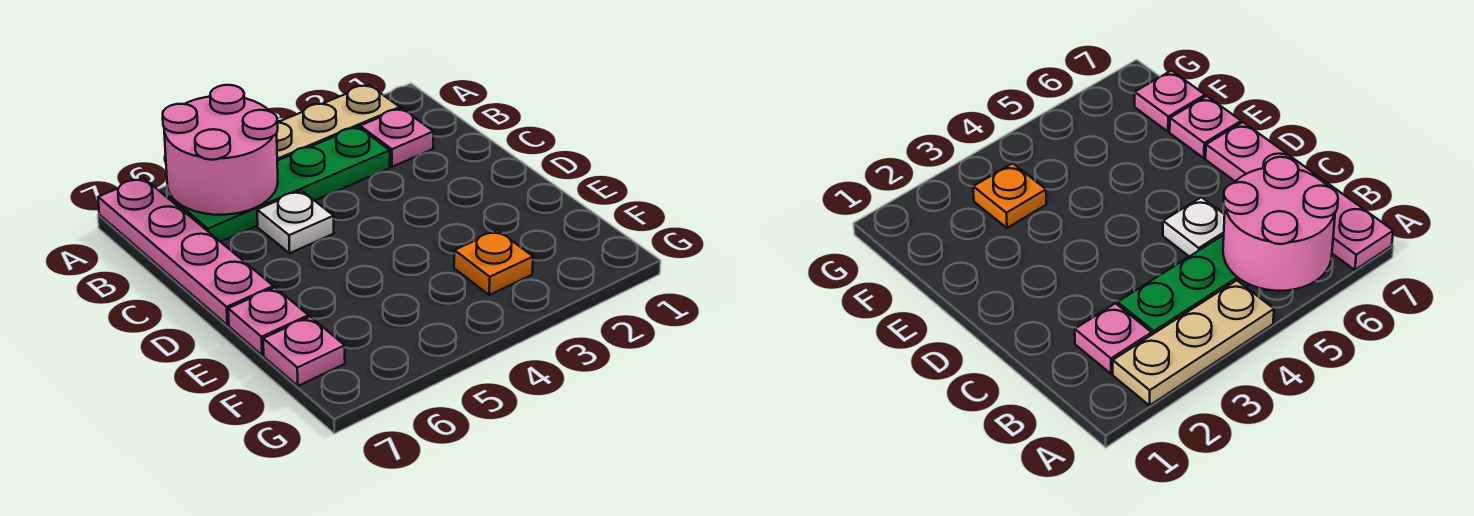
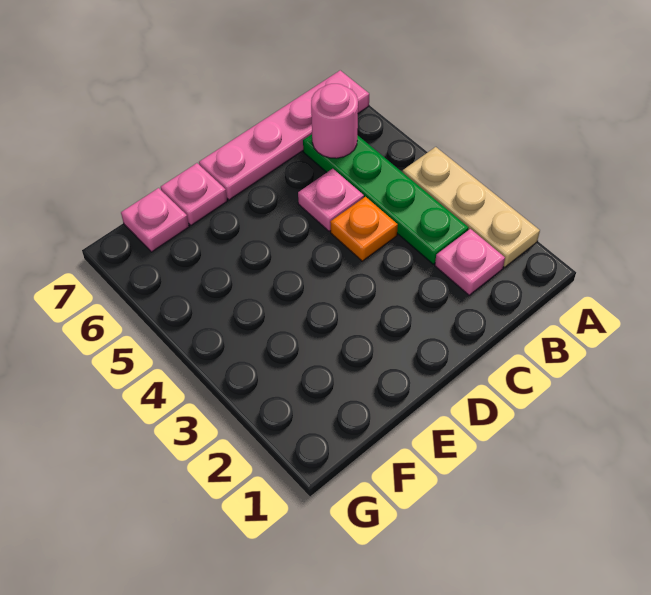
pink 2x2 round brick [163,85,278,215] -> pink 1x1 round brick [311,84,358,158]
white 1x1 plate [257,191,334,253] -> pink 1x1 plate [298,169,364,231]
orange 1x1 plate [454,230,533,295] -> orange 1x1 plate moved to [330,197,398,261]

